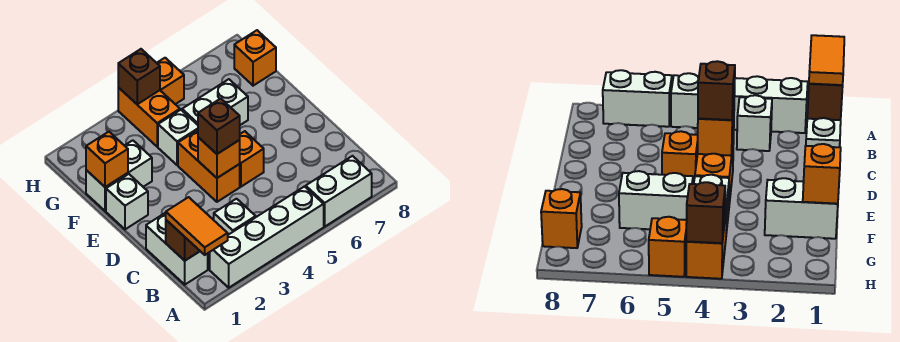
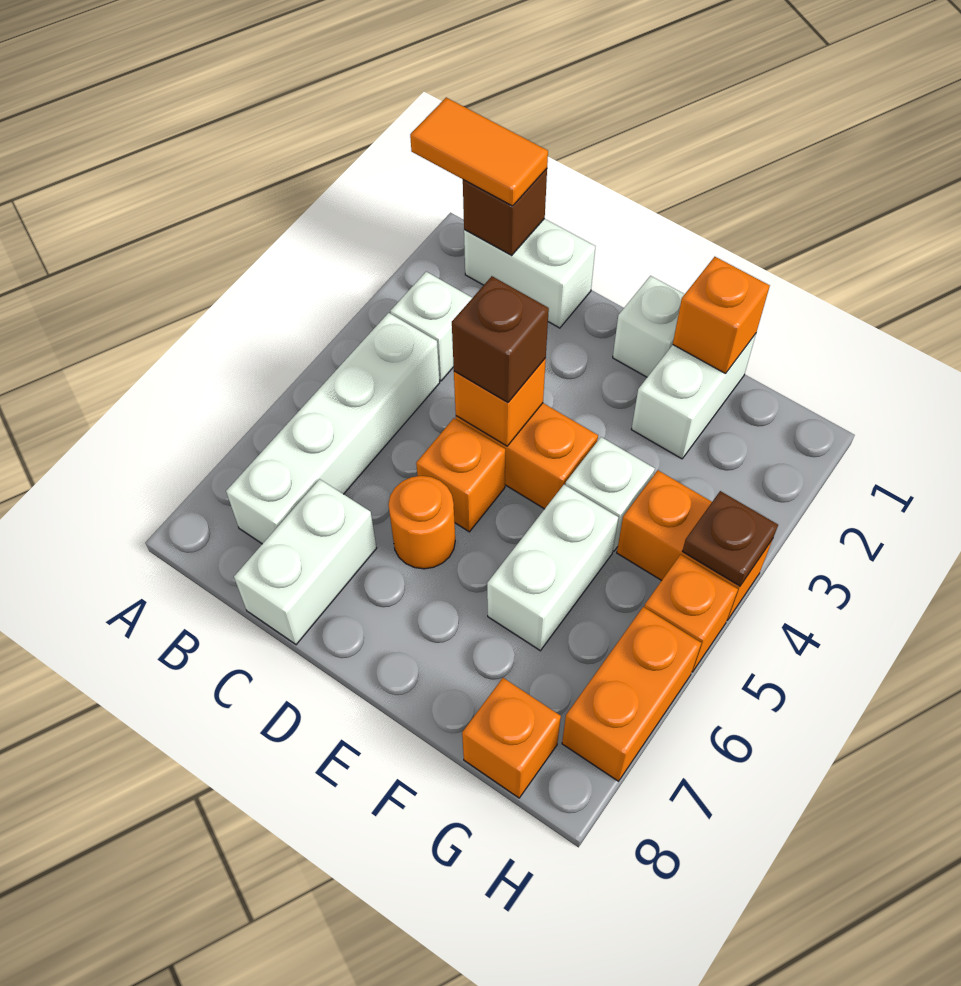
white 1x4 brick [210,187,324,288] -> white 1x4 brick moved to [226,313,440,544]
white 1x2 brick [306,156,372,226] -> white 1x2 brick moved to [234,479,377,645]
none -> orange 1x1 round brick [388,476,455,569]
brown 1x1 brick [118,49,160,104] -> brown 1x1 plate [682,491,778,586]
none -> orange 1x2 brick [562,607,701,781]

